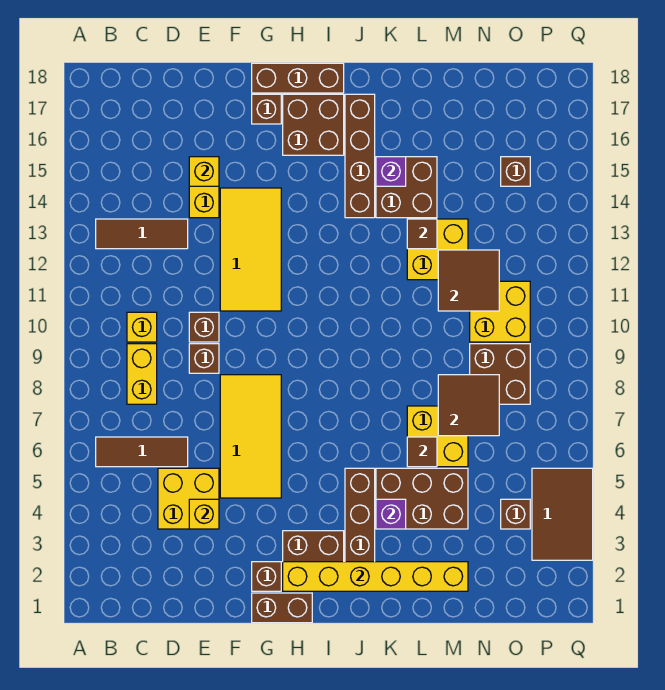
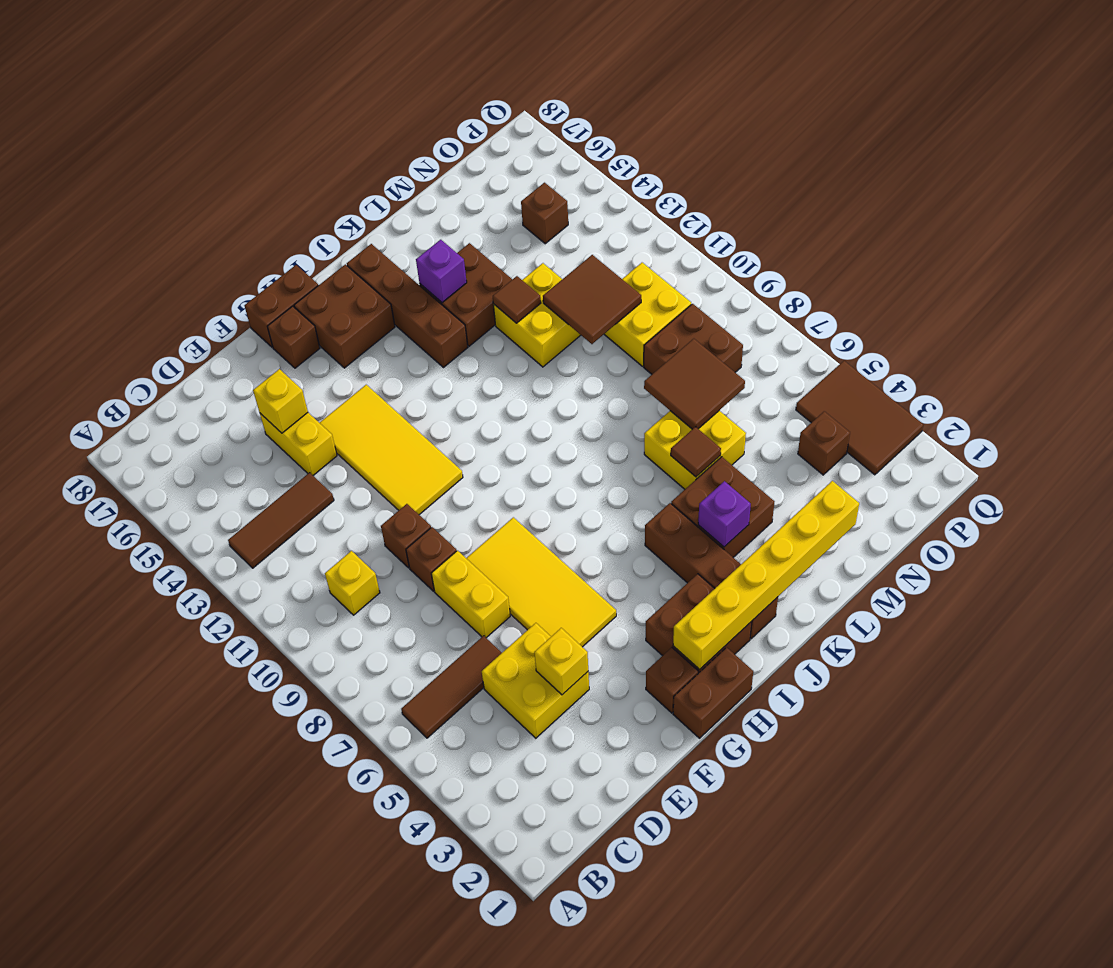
yellow 1x2 brick [127,344,157,404] -> yellow 1x2 brick moved to [431,551,510,638]
brown 1x3 brick [252,63,344,93] -> brown 1x2 brick [245,265,318,347]
brown 2x3 brick [376,468,468,529] -> brown 2x2 brick [671,457,774,557]

